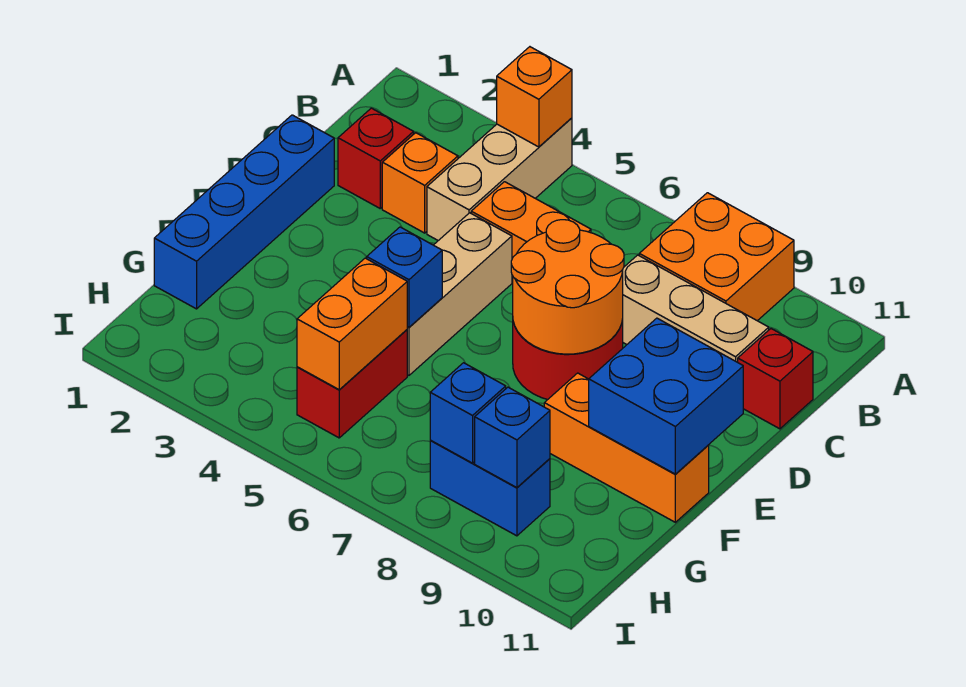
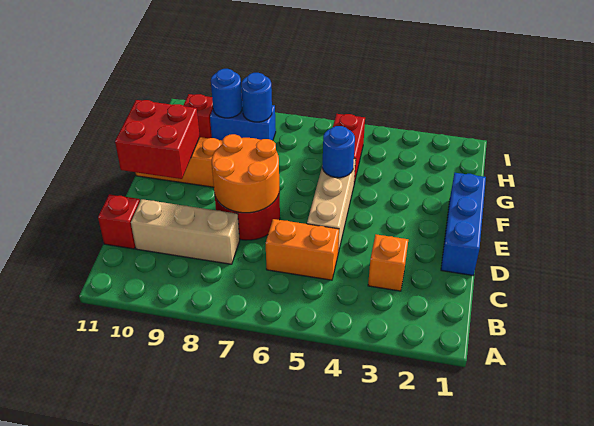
tan 1x3 brick [427,118,572,241] -> none
orange 1x1 brick [497,47,572,147] -> none
orange 2x2 brick [639,193,794,321] -> none
red 1x1 brick [338,108,414,208] -> red 1x1 brick moved to [183,94,213,138]
blue 1x4 brick [154,115,334,309] -> blue 1x3 brick [441,173,486,275]
blue 2x2 brick [589,318,743,474] -> red 2x2 brick [115,100,200,179]
blue 1x1 brick [367,227,442,327] -> blue 1x1 round brick [322,126,355,178]
orange 1x2 brick [297,258,407,389] -> none
blue 1x1 brick [430,363,506,463] -> blue 1x1 round brick [241,73,272,122]
blue 1x1 brick [475,387,550,488] -> blue 1x1 round brick [211,69,242,118]

